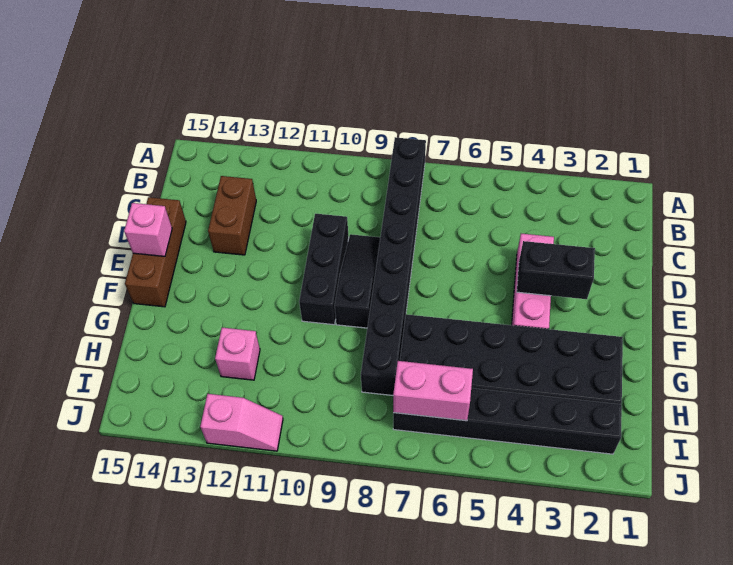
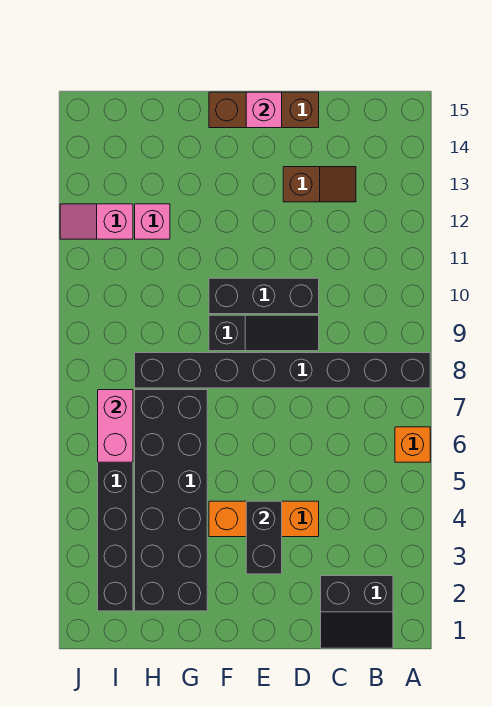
none -> orange 1x1 brick [395,427,430,462]
none -> black 2x2 slope [321,576,393,648]
brown 1x2 brick [208,176,256,255] -> brown 1x2 slope [283,167,356,202]
pink 1x3 brick [512,234,554,329] -> orange 1x3 brick [209,501,319,537]
pink 1x2 slope [200,394,283,451] -> pink 1x2 slope turned to [60,204,133,239]

